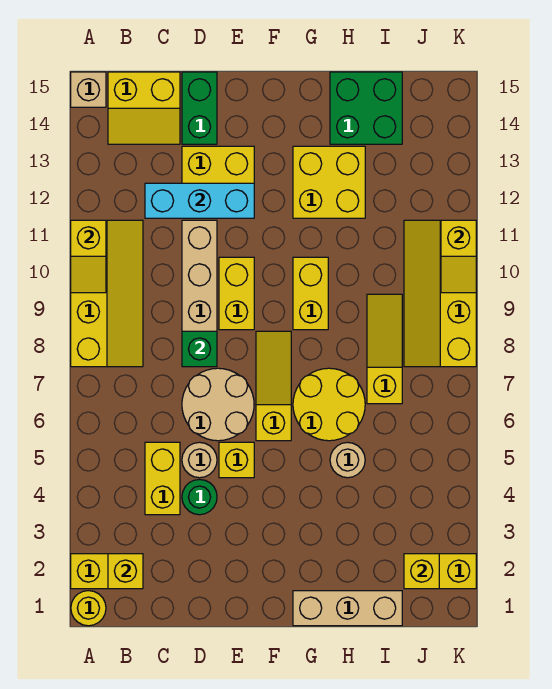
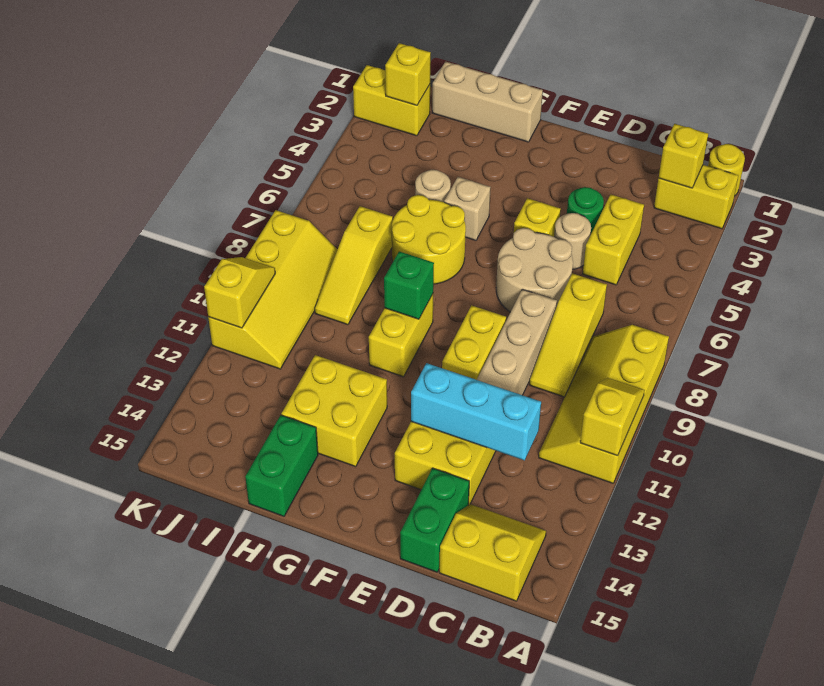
tan 1x1 brick [71,72,106,107] -> tan 1x1 brick moved to [444,177,491,240]
green 1x1 brick [182,331,217,367] -> green 1x1 brick moved to [384,251,434,319]
yellow 1x3 slope [256,331,291,441] -> yellow 1x3 slope moved to [529,273,607,397]
green 2x2 brick [330,72,402,144] -> green 1x2 brick [245,415,318,516]

